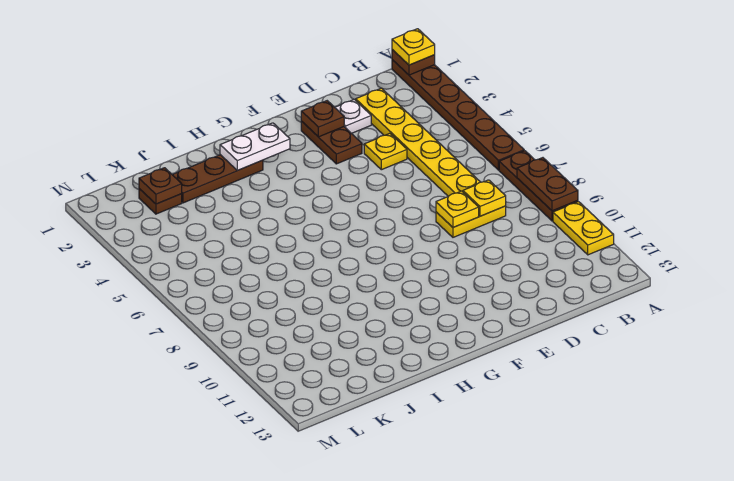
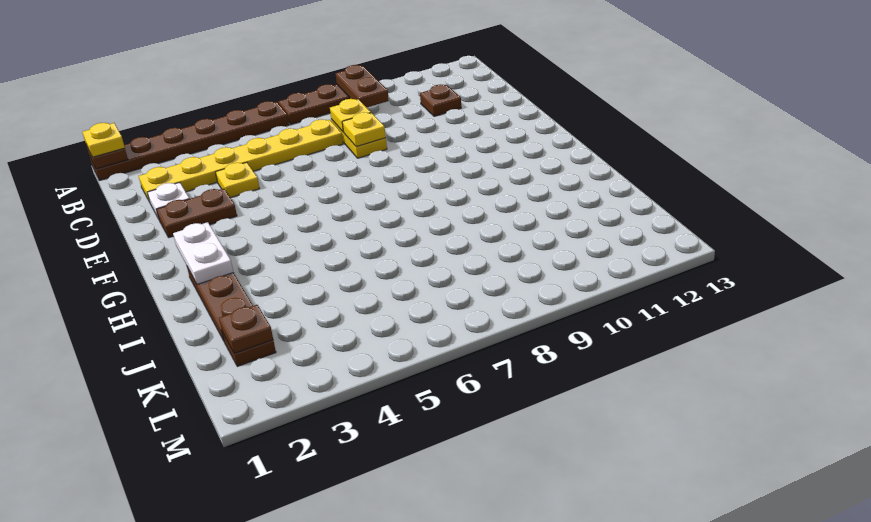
brown 1x2 plate [517,158,578,211] -> brown 1x2 plate turned to [336,65,389,107]
yellow 1x2 plate [553,202,614,255] -> none
brown 1x1 plate [301,101,344,137] -> brown 1x1 plate moved to [420,85,461,116]

